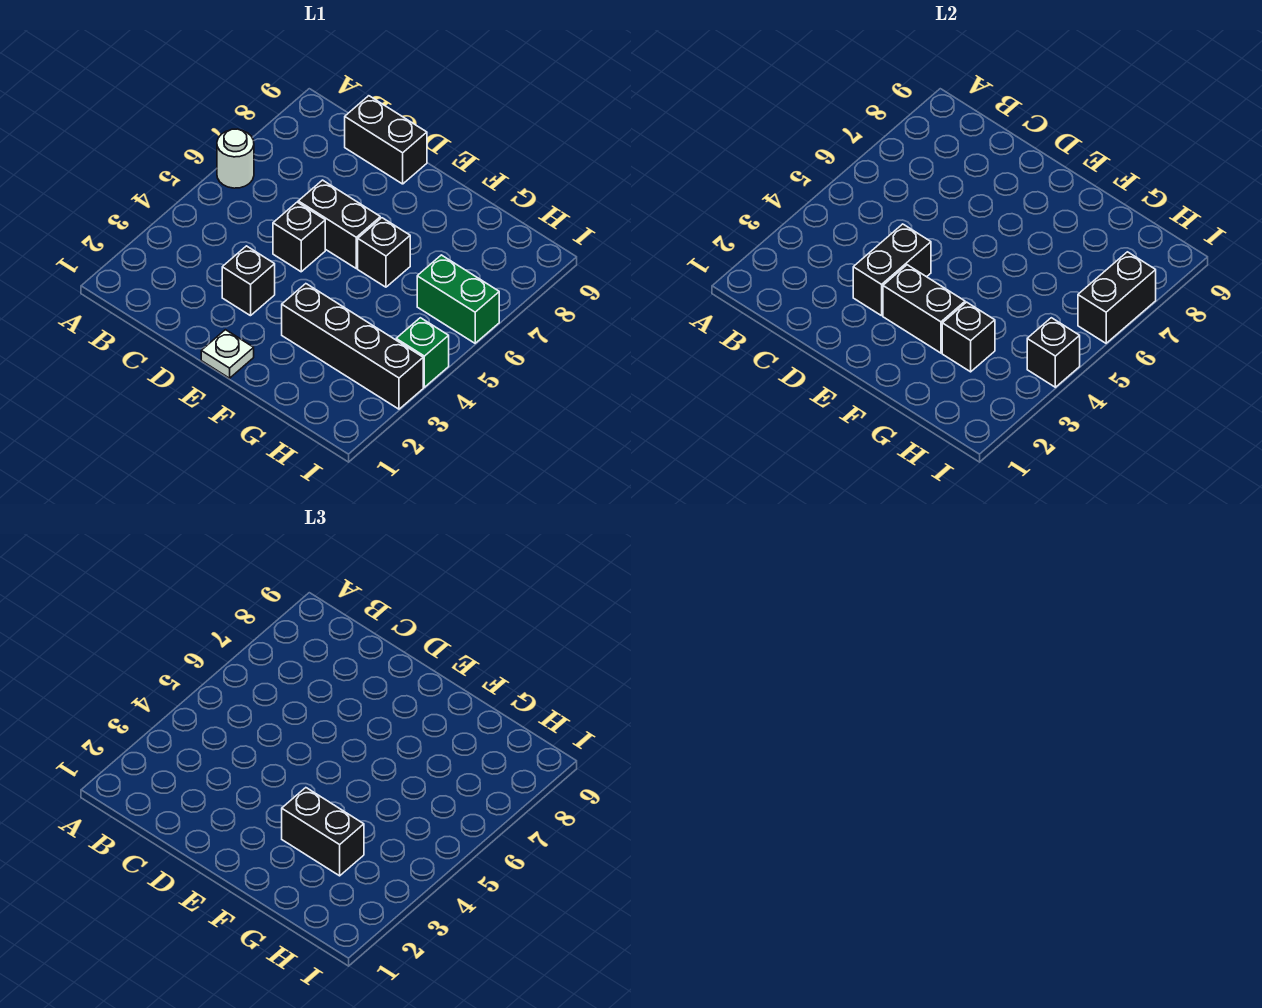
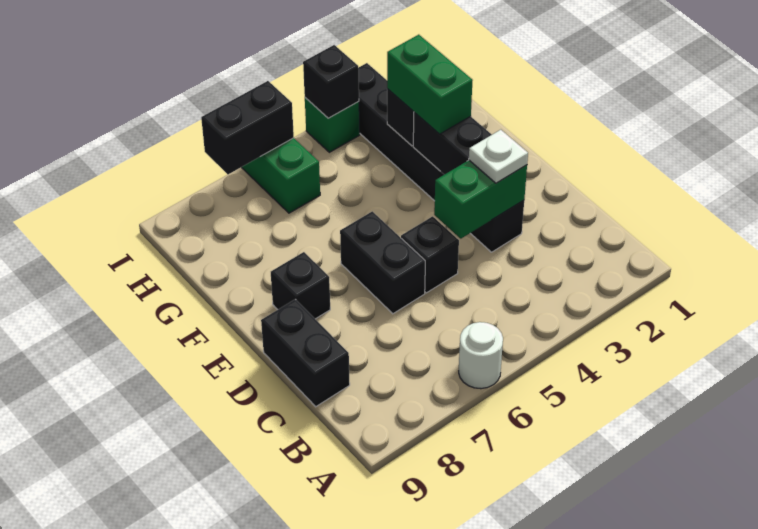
black 1x2 brick [853,224,931,316] -> green 1x2 brick [434,160,527,238]
white 1x1 plate [201,330,254,378] -> white 1x1 plate moved to [469,130,528,183]
black 1x2 brick [282,788,364,876] -> green 1x2 brick [387,35,473,134]
black 1x1 brick [358,218,410,287] -> black 1x1 brick moved to [271,252,330,319]

